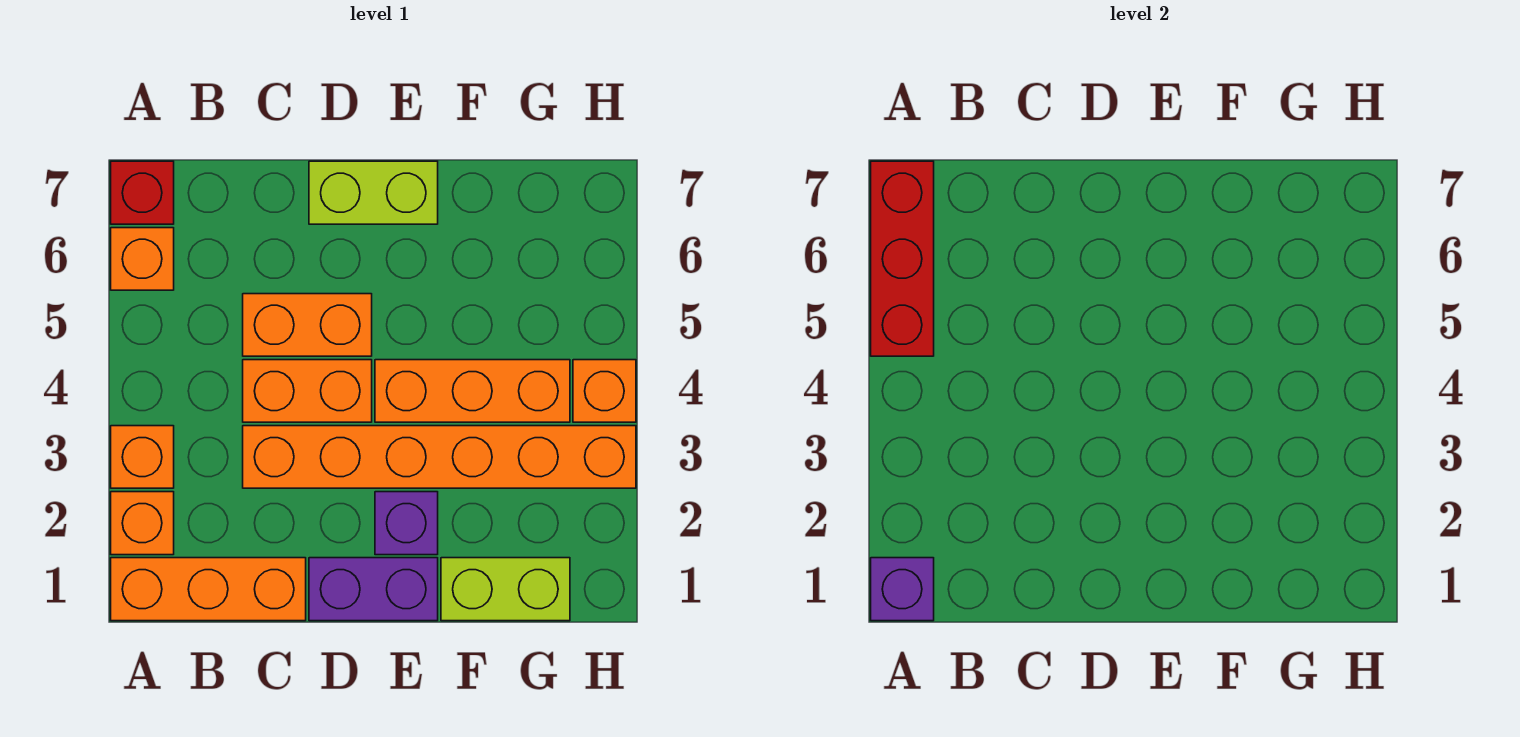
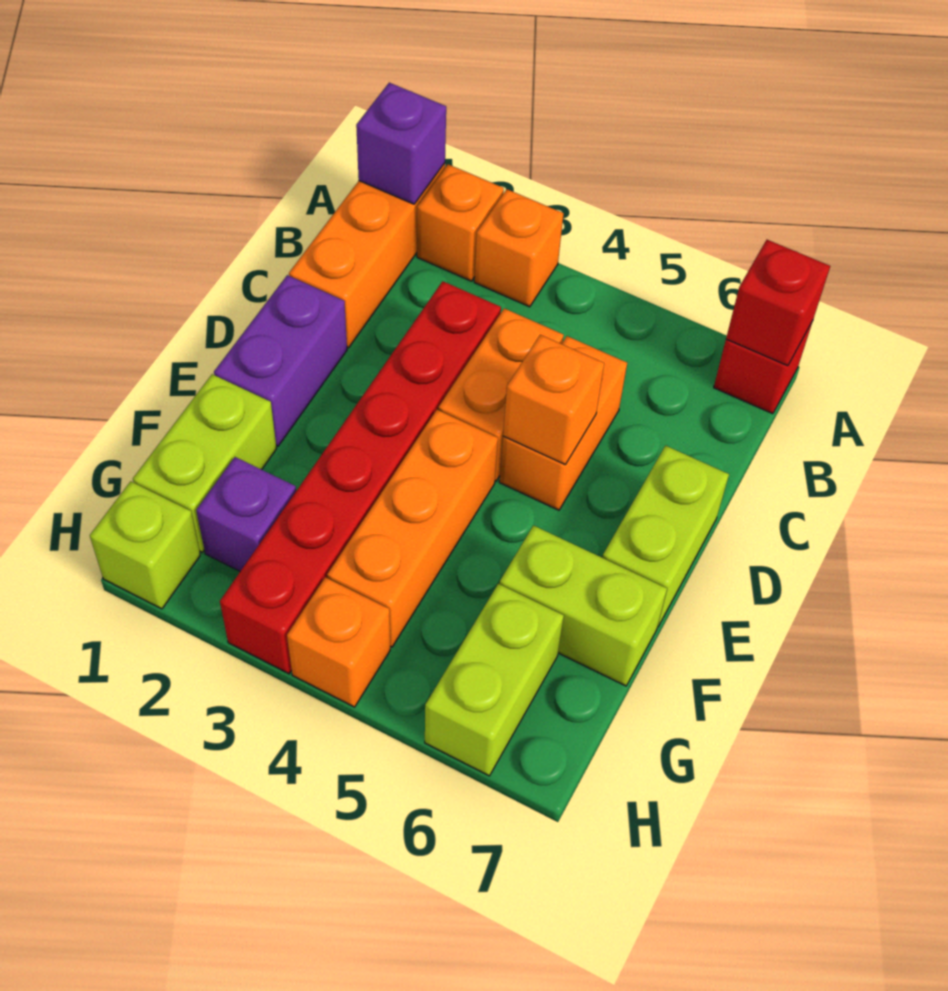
red 1x3 brick [871,161,934,356] -> red 1x1 brick [726,240,830,366]
orange 1x1 brick [111,228,174,290] -> orange 1x1 brick moved to [503,335,604,465]
orange 1x6 brick [243,426,636,488] -> red 1x6 brick [220,281,501,674]
purple 1x1 brick [375,492,438,555] -> purple 1x1 brick moved to [196,457,296,571]
none -> lime 1x2 brick [500,525,667,686]
none -> lime 1x2 brick [425,584,564,776]
none -> lime 1x1 brick [90,481,200,609]

